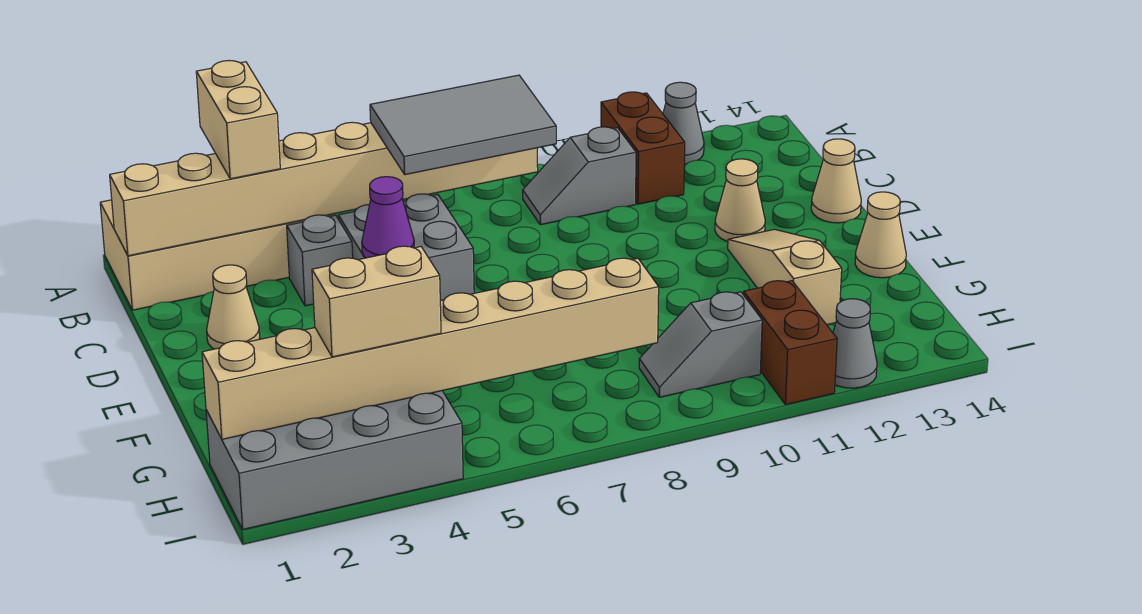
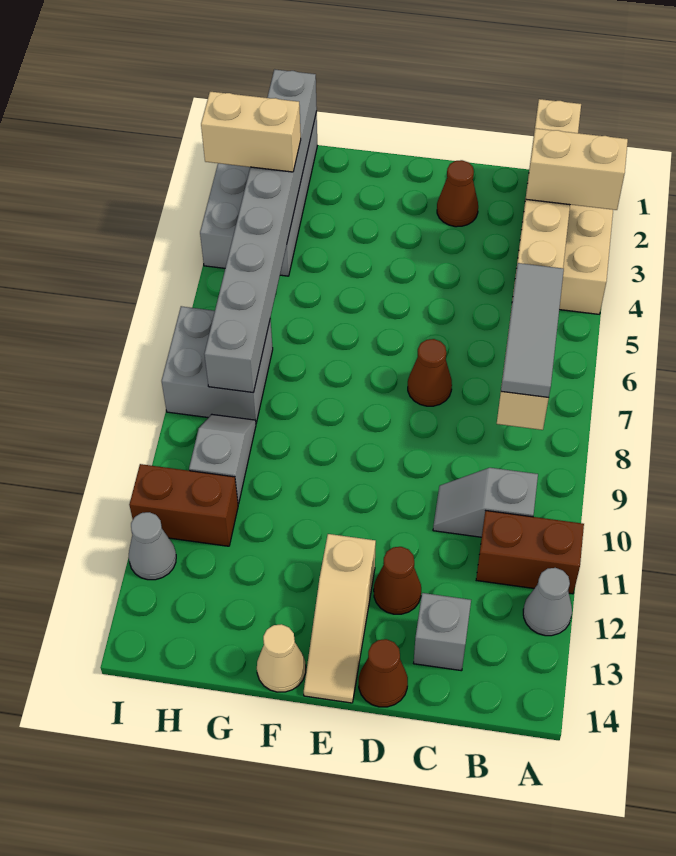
grey 2x3 tile [370,75,556,175] -> grey 1x3 tile [501,263,564,398]
grey 1x2 slope [523,127,636,225] -> grey 1x2 slope turned to [433,468,538,537]
grey 1x1 brick [287,215,353,306] -> grey 1x1 brick moved to [414,593,471,671]
grey 2x2 brick [338,194,474,301] -> grey 2x2 brick moved to [162,306,273,423]
tan 1x1 cone [207,265,260,349] -> brown 1x1 cone [437,160,478,227]
purple 1x1 cone [362,177,414,258] -> none
none -> brown 1x1 cone [408,339,452,406]
tan 1x1 cone [715,159,765,242] -> brown 1x1 cone [374,547,421,614]
tan 1x1 cone [811,139,861,223] -> brown 1x1 cone [359,639,408,707]
tan 1x3 slope [728,229,842,325] -> tan 1x3 slope turned to [304,534,376,703]
tan 1x8 brick [202,258,659,439] -> grey 1x8 brick [204,69,317,393]
tan 1x2 brick [312,246,441,357] -> tan 1x2 brick turned to [201,92,301,172]

